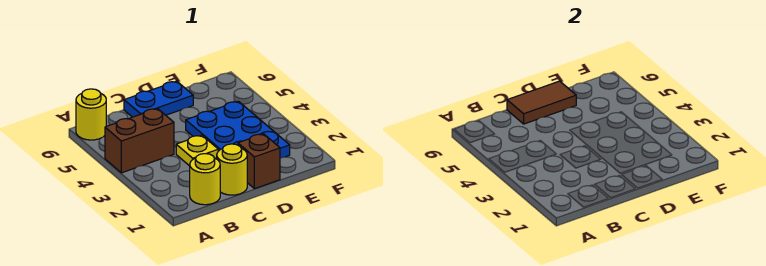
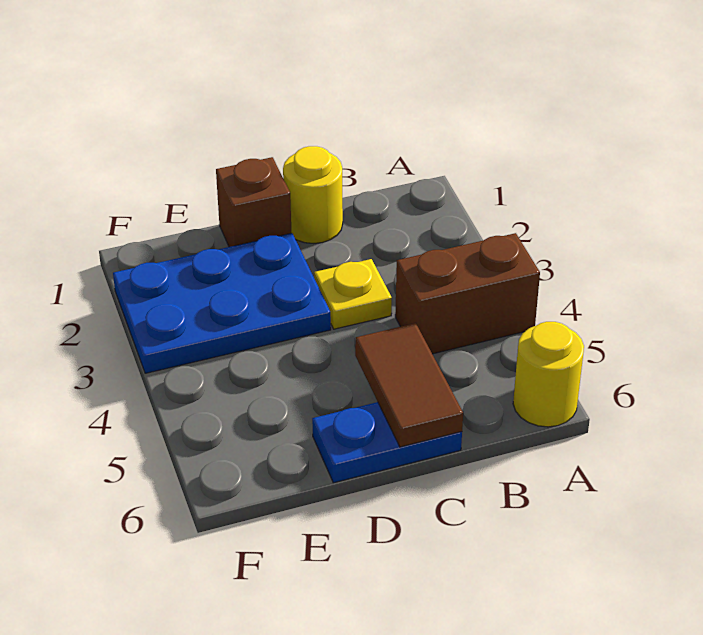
yellow 1x1 round brick [190,154,220,205] -> none
brown 1x2 tile [507,81,576,124] -> brown 1x2 tile turned to [355,323,463,447]
blue 2x3 plate [186,101,290,158] -> blue 2x3 plate turned to [113,233,331,373]

